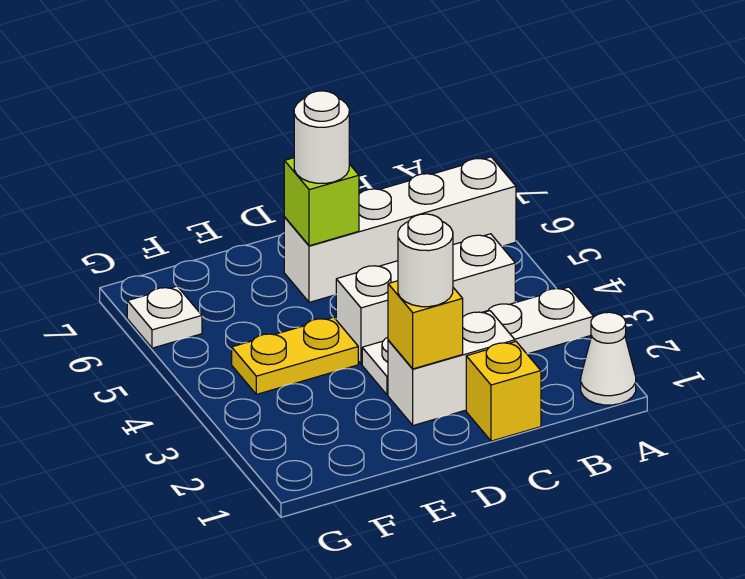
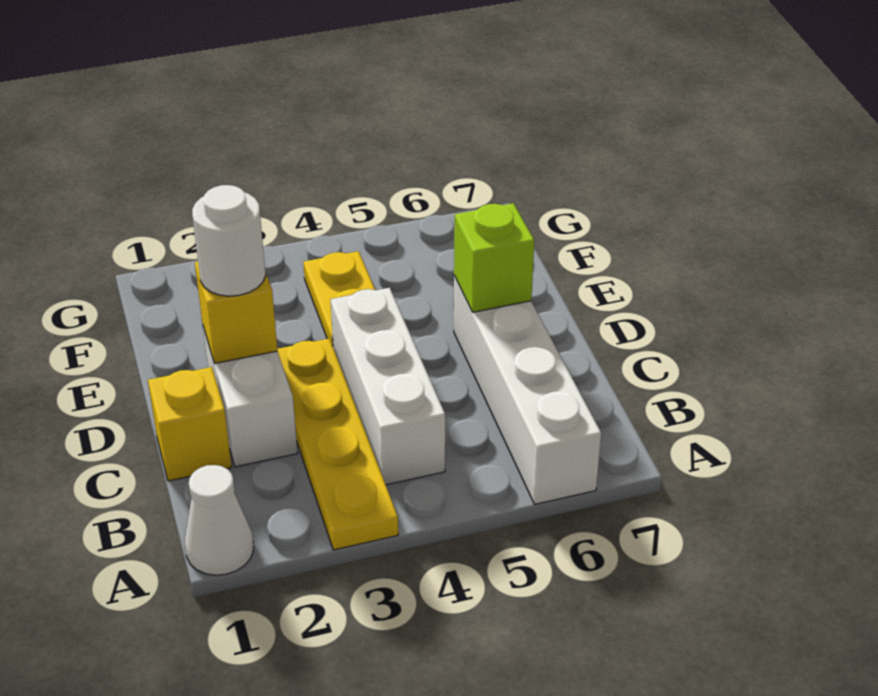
white 1x4 plate [362,287,594,395] -> yellow 1x4 plate [277,339,398,550]
white 1x1 round brick [294,91,349,183] -> none
white 1x1 plate [127,286,202,348] -> none

